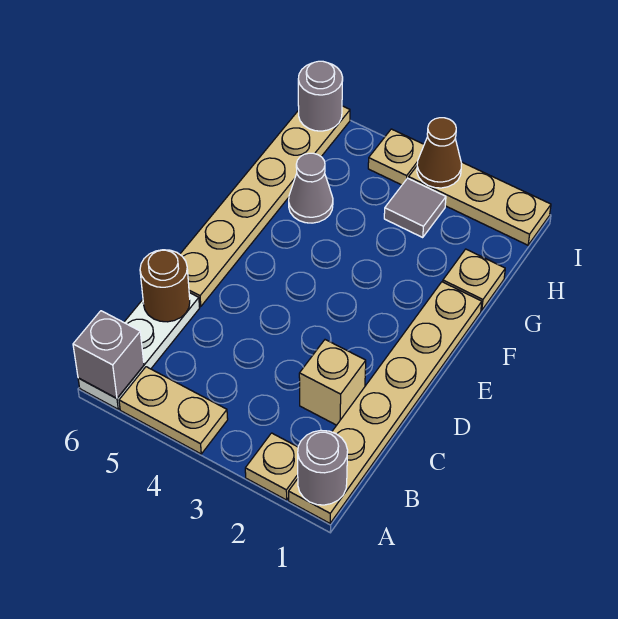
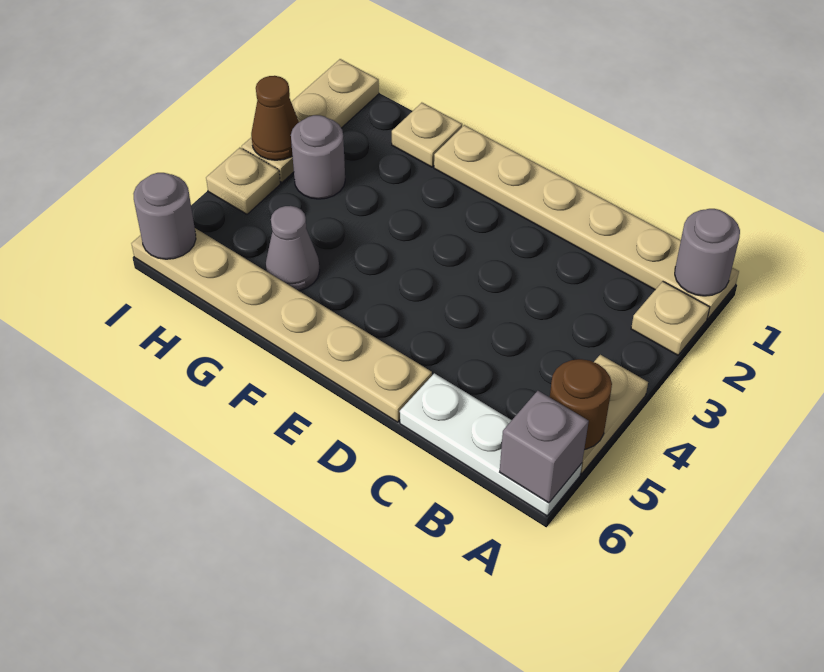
tan 1x1 brick [299,340,366,425] -> none
brown 1x1 round brick [140,250,190,322] -> brown 1x1 round brick moved to [550,359,612,450]
grey 1x1 tile [384,178,446,237] -> grey 1x1 round brick [291,115,345,199]

